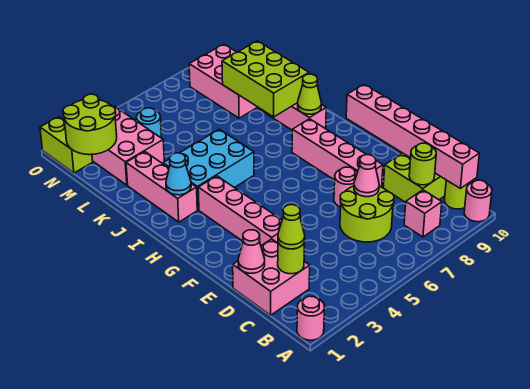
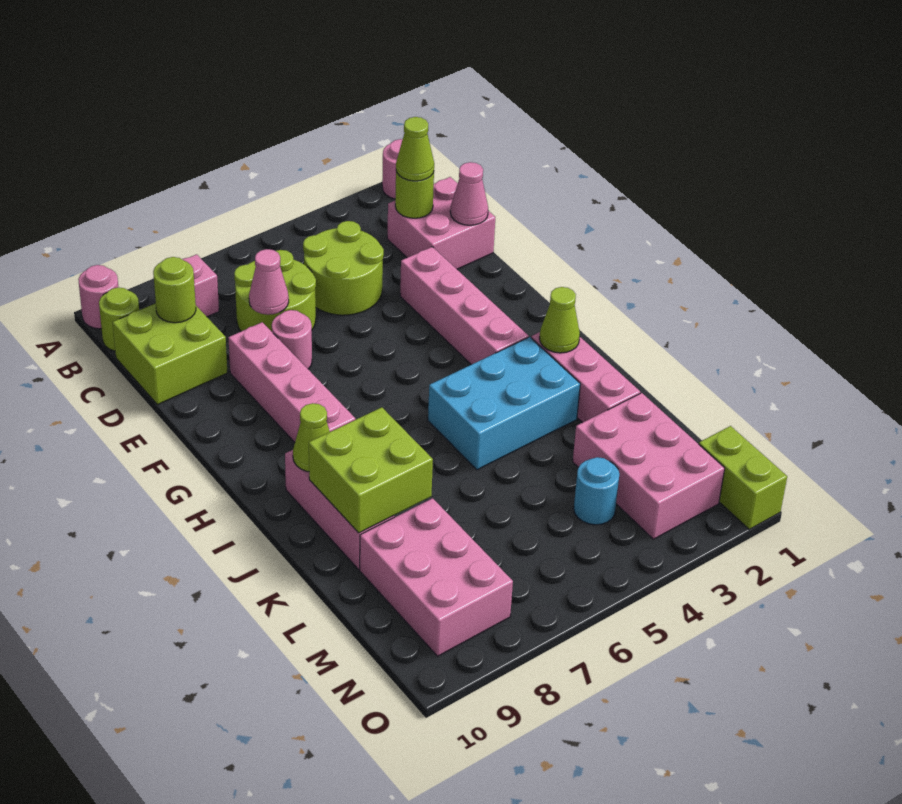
pink 1x6 brick [346,84,479,188] -> none
cyan 1x1 cone [166,153,191,195] -> lime 1x1 cone [539,287,580,353]
lime 2x3 brick [222,41,309,117] -> lime 2x2 brick [309,407,433,533]
lime 2x2 round brick [63,94,117,155] -> lime 2x2 round brick moved to [303,221,384,315]

